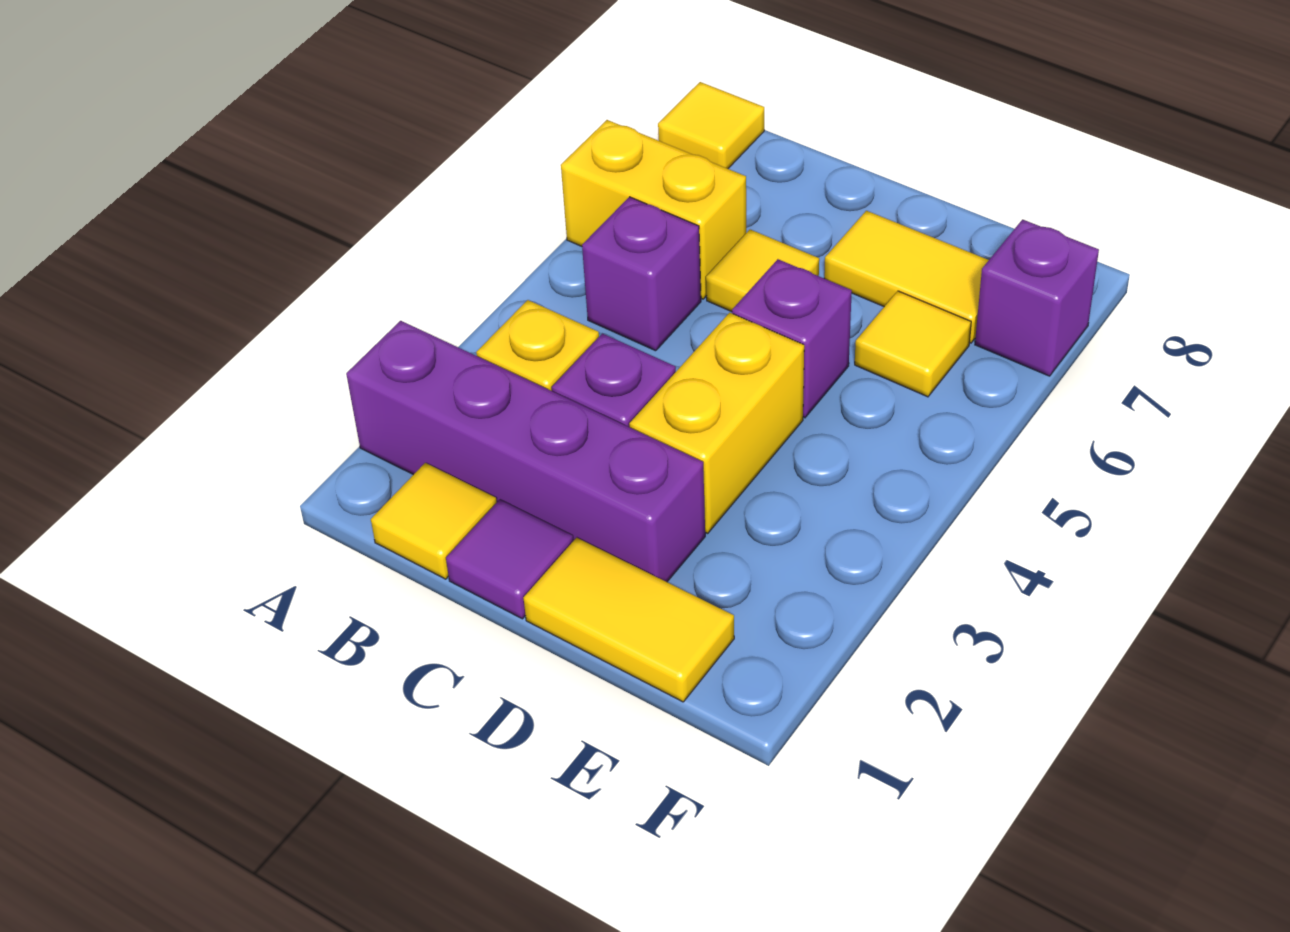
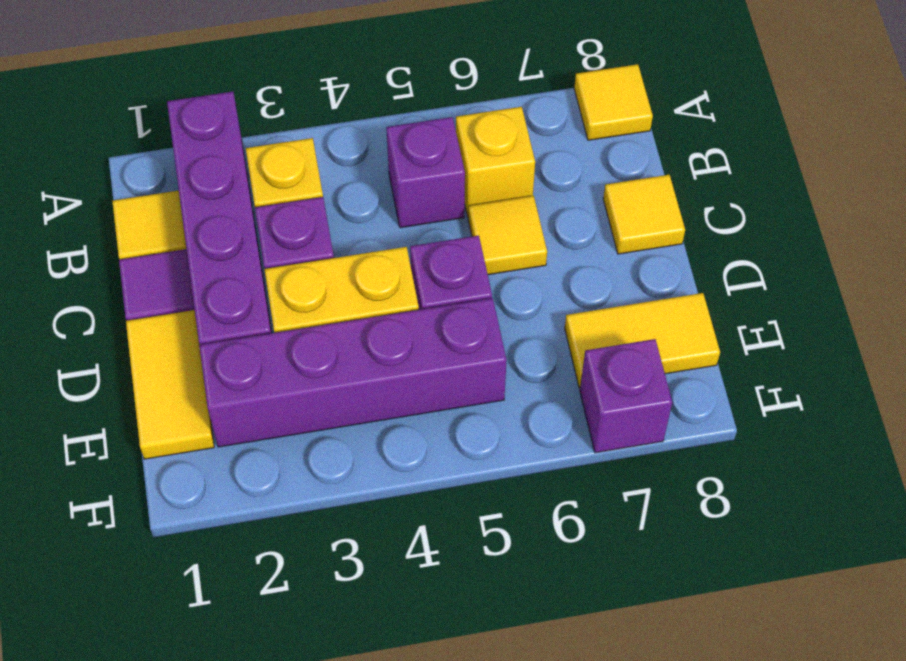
yellow 1x2 brick [561,120,746,299] -> yellow 1x1 brick [456,107,535,216]
yellow 1x2 tile [824,211,989,343] -> yellow 1x2 tile turned to [565,293,720,388]
none -> purple 1x4 brick [199,298,507,447]
yellow 1x1 tile [855,291,971,397] -> yellow 1x1 tile moved to [603,175,685,254]

